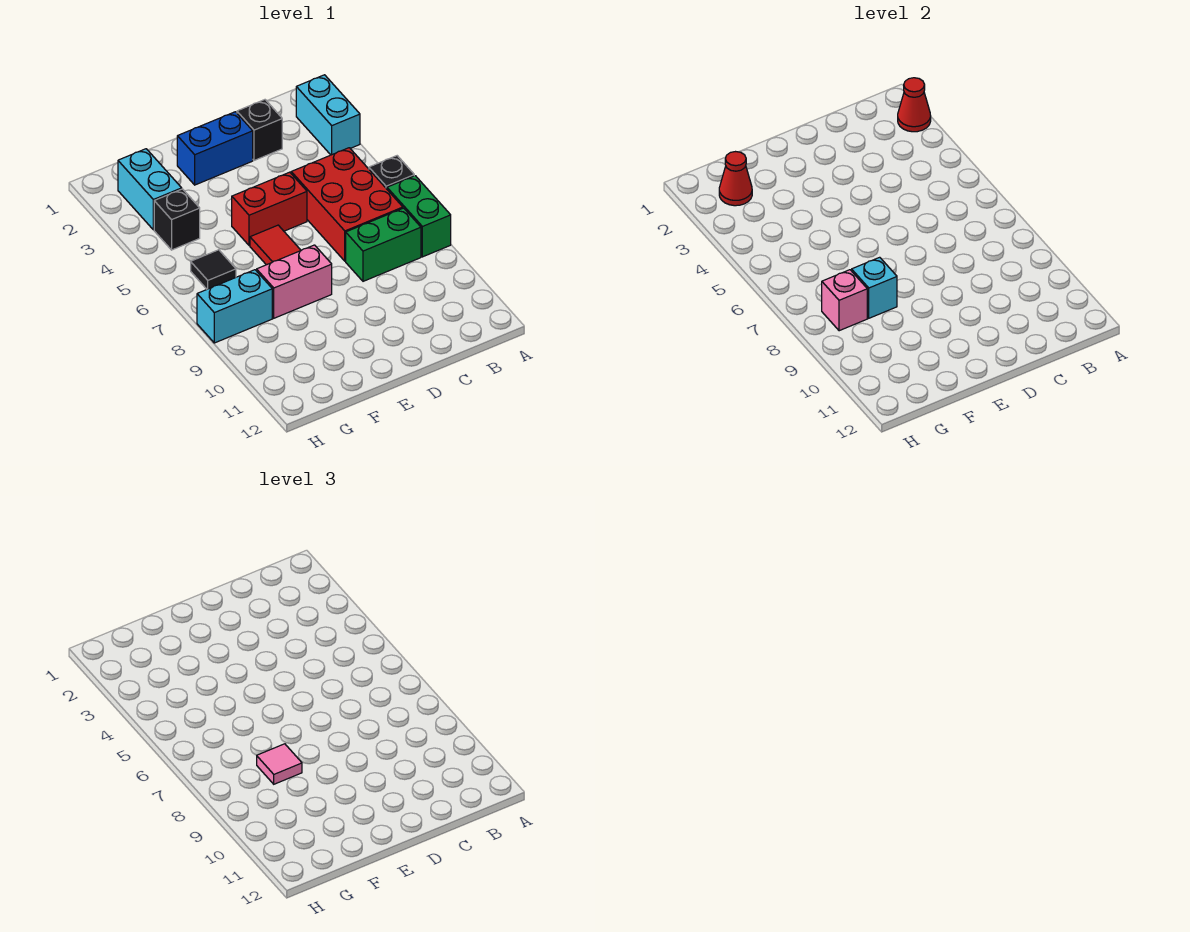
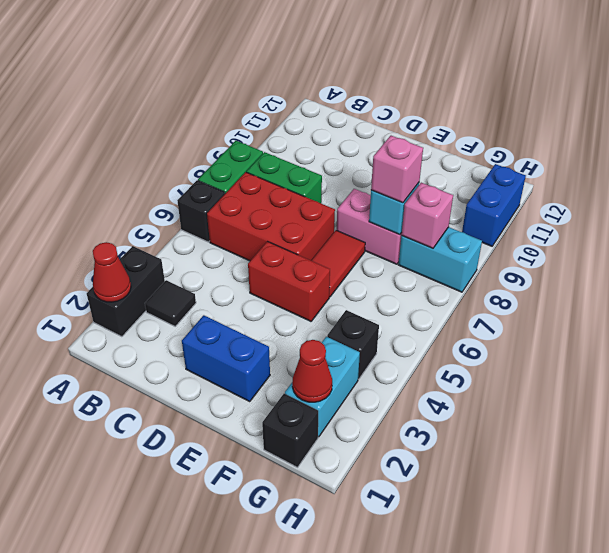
cyan 1x2 brick [296,75,360,155] -> black 1x2 brick [87,246,165,337]
red 2x3 brick [291,148,403,261] -> red 2x3 brick turned to [207,172,335,261]
black 1x1 brick [237,100,282,160] -> black 1x1 brick moved to [262,394,318,467]
pink 1x1 tile [257,744,302,784] -> pink 1x1 brick [371,136,423,203]
black 1x1 tile [191,250,236,289] -> black 1x1 tile moved to [145,280,196,326]
none -> blue 1x2 brick [462,164,526,246]

